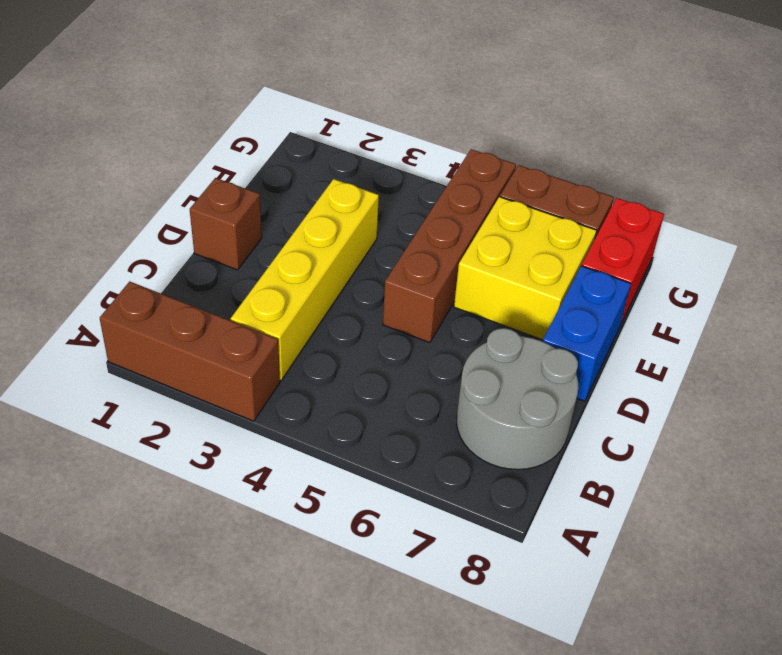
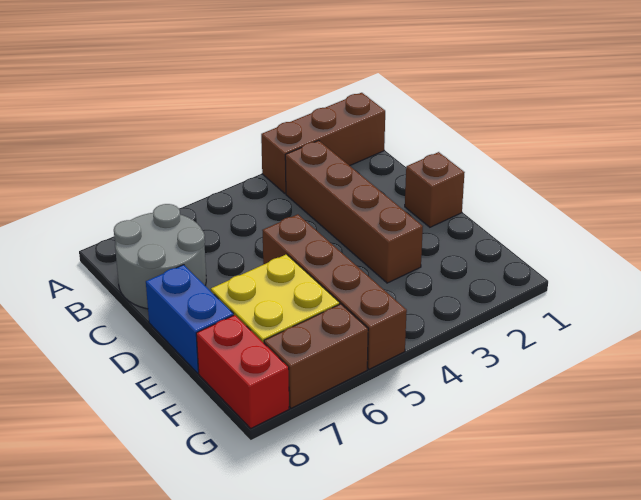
yellow 1x4 brick [231,179,379,381] -> brown 1x4 brick [285,140,423,283]

